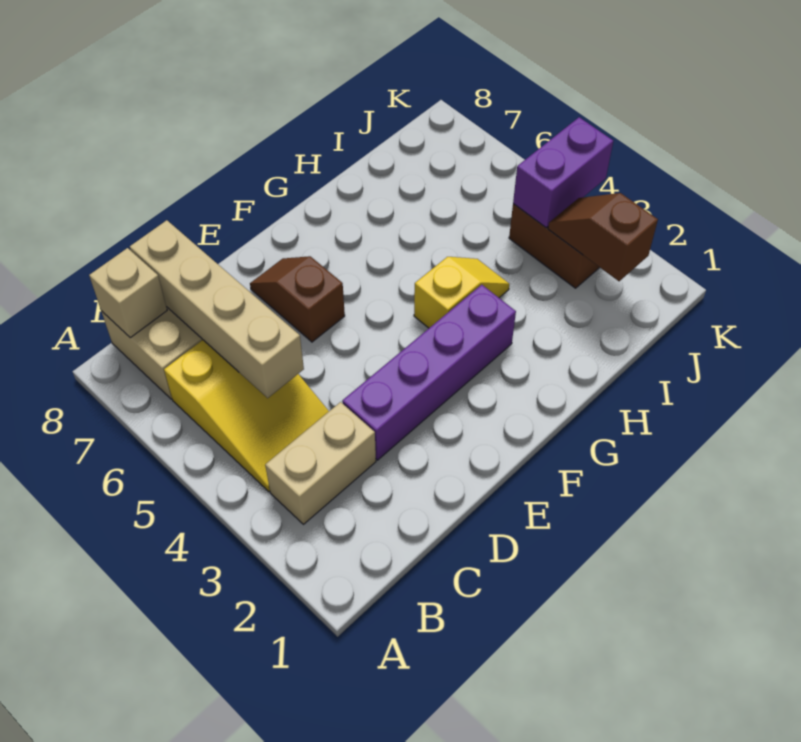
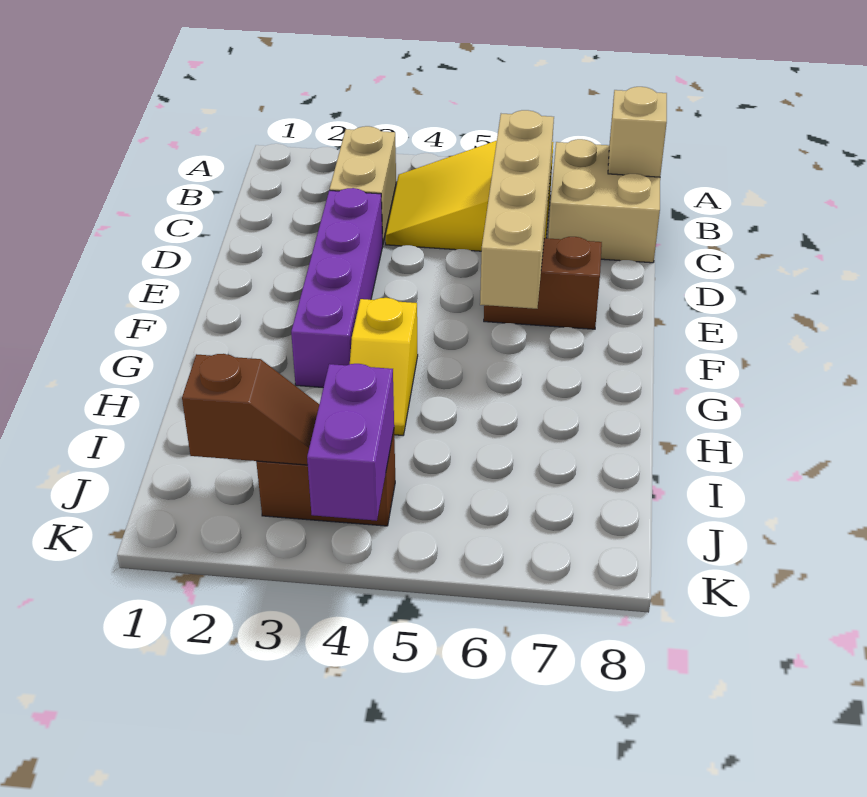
tan 1x4 brick [130,220,304,398] -> tan 1x4 brick turned to [480,110,554,309]
brown 1x2 slope [250,256,345,342] -> brown 1x2 brick [484,237,602,329]

